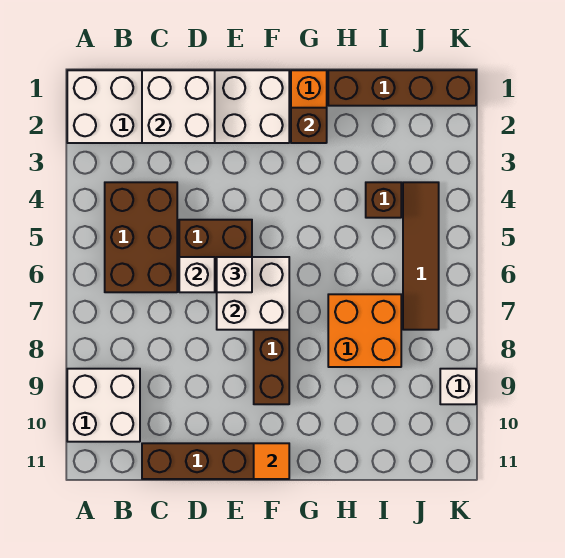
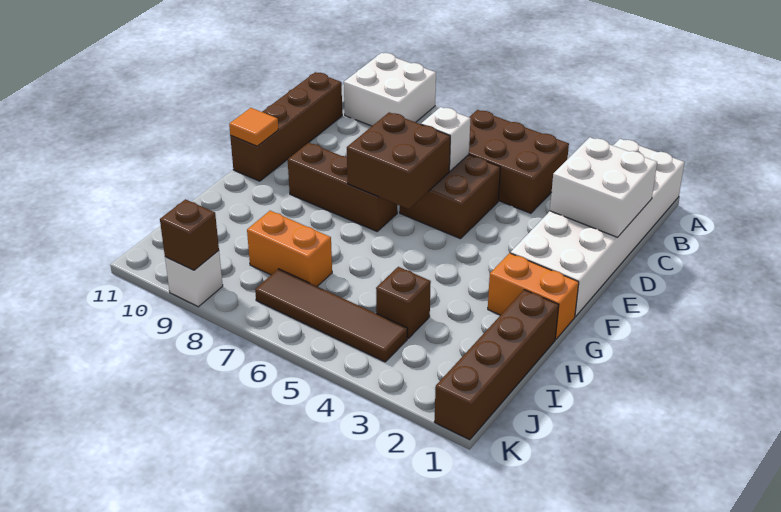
white 2x2 brick [217,257,289,330] -> brown 2x2 brick [347,112,450,209]
white 1x1 brick [217,257,252,292] -> none
brown 1x1 brick [291,108,327,143] -> brown 1x1 brick moved to [160,199,219,270]
orange 2x2 brick [328,294,401,367] -> orange 1x2 brick [247,211,332,286]

